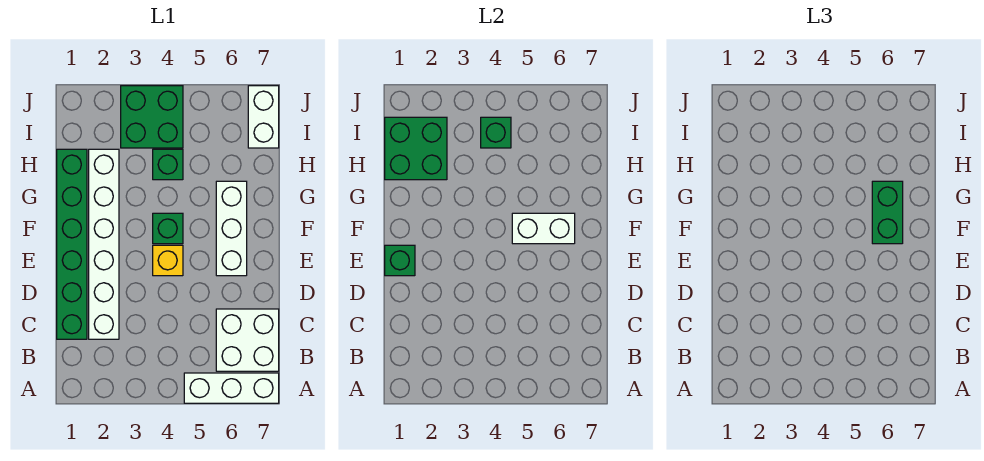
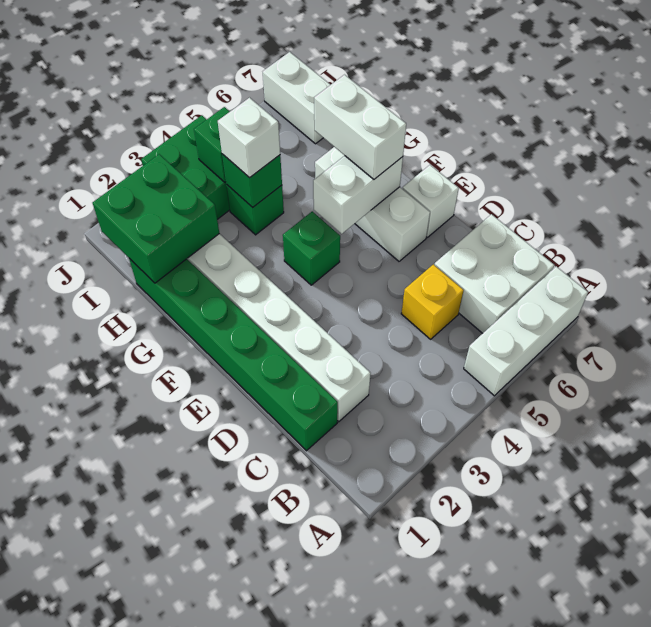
green 1x1 brick [385,245,415,276] -> green 1x1 brick moved to [222,154,282,207]
yellow 1x1 brick [153,245,183,276] -> yellow 1x1 brick moved to [401,264,464,339]
none -> white 1x1 brick [403,165,459,237]
green 1x2 brick [872,181,903,244] -> white 1x2 brick [314,75,406,179]
none -> white 1x1 brick [218,98,280,178]

